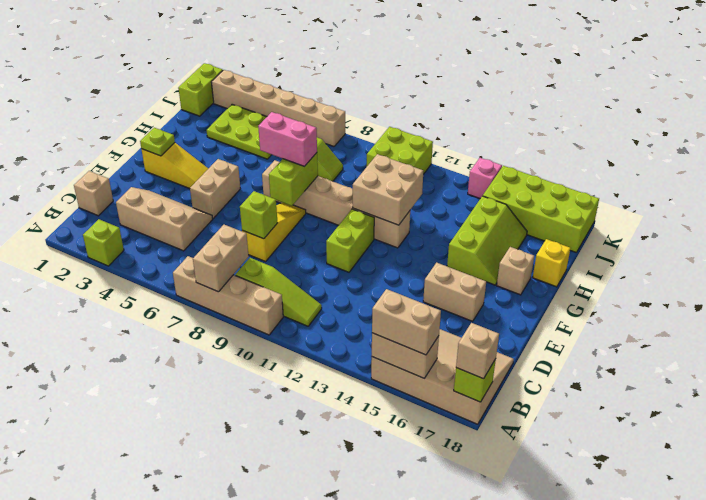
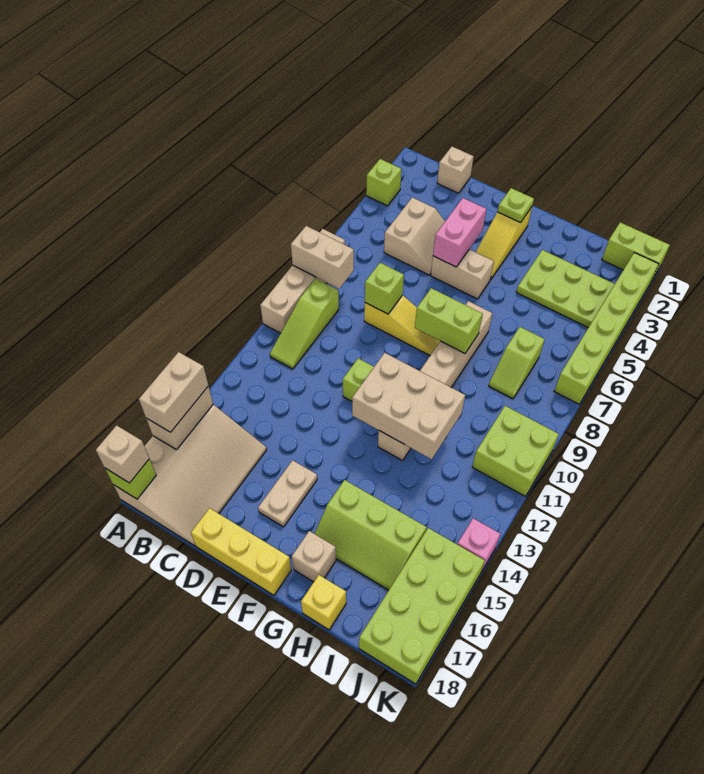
tan 2x3 slope [116,187,213,251] -> tan 2x2 slope [384,197,445,275]
none -> yellow 1x3 brick [191,508,291,595]
tan 1x2 brick [423,263,486,321] -> tan 1x2 plate [258,460,317,527]
pink 1x2 brick [258,112,317,166] -> pink 1x2 brick moved to [433,198,486,267]
tan 2x2 brick [353,154,423,225] -> tan 2x3 brick [352,353,465,459]
lime 2x3 plate [207,104,272,159] -> lime 2x3 plate turned to [516,250,615,328]
tan 1x6 brick [211,70,345,146] -> lime 1x6 brick [554,253,659,404]

